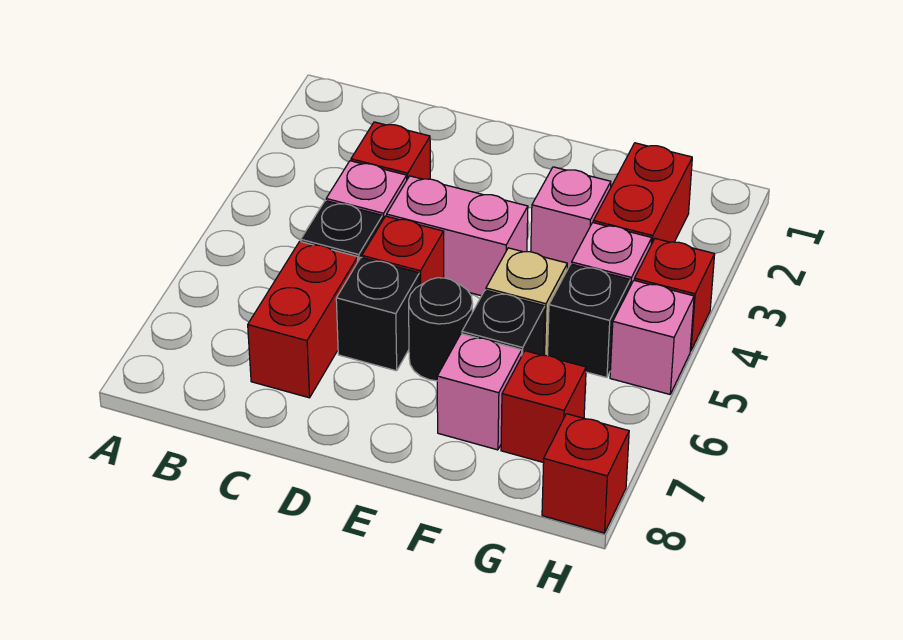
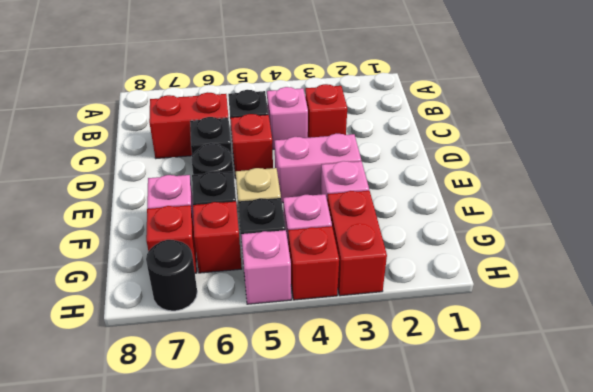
pink 1x2 brick [387,176,528,296] -> pink 1x2 brick turned to [274,134,361,203]
red 1x2 brick [593,143,692,244] -> red 1x2 brick turned to [327,191,387,296]
none -> black 1x1 round brick [146,240,197,311]
red 1x1 brick [542,414,629,533] -> red 1x1 brick moved to [193,202,242,273]

